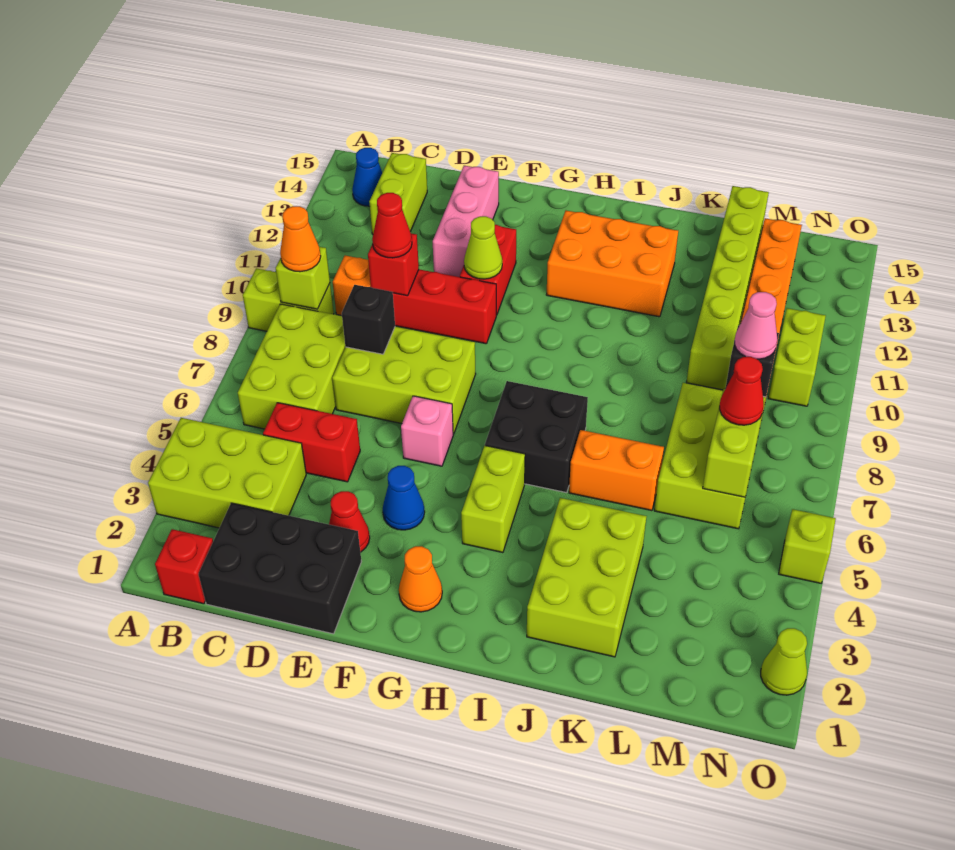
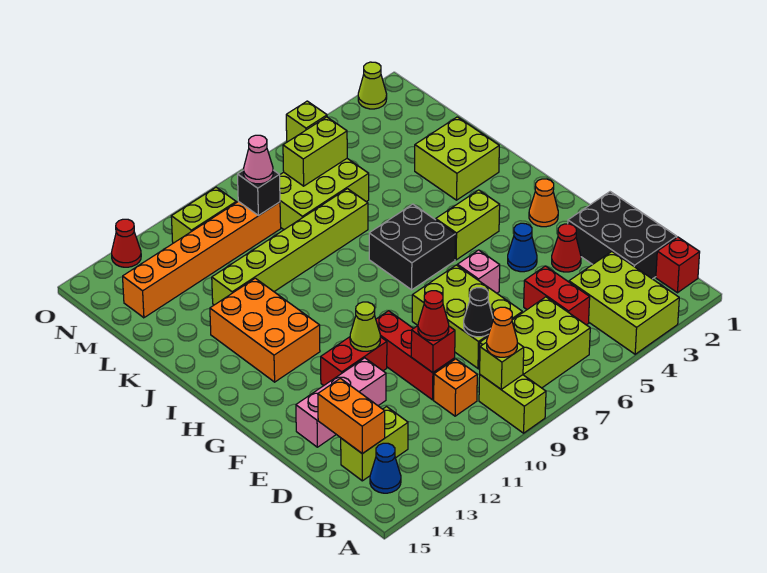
black 1x1 brick [342,285,395,354] -> black 1x1 cone [464,288,493,337]
lime 2x3 brick [527,498,647,657] -> lime 2x2 brick [415,117,499,200]
orange 1x2 brick [569,430,664,511] -> orange 1x2 brick moved to [318,378,385,454]
lime 1x6 brick [686,186,769,390] -> lime 1x6 brick moved to [212,189,368,305]
red 1x1 cone [720,357,764,425] -> red 1x1 cone moved to [112,219,141,267]

